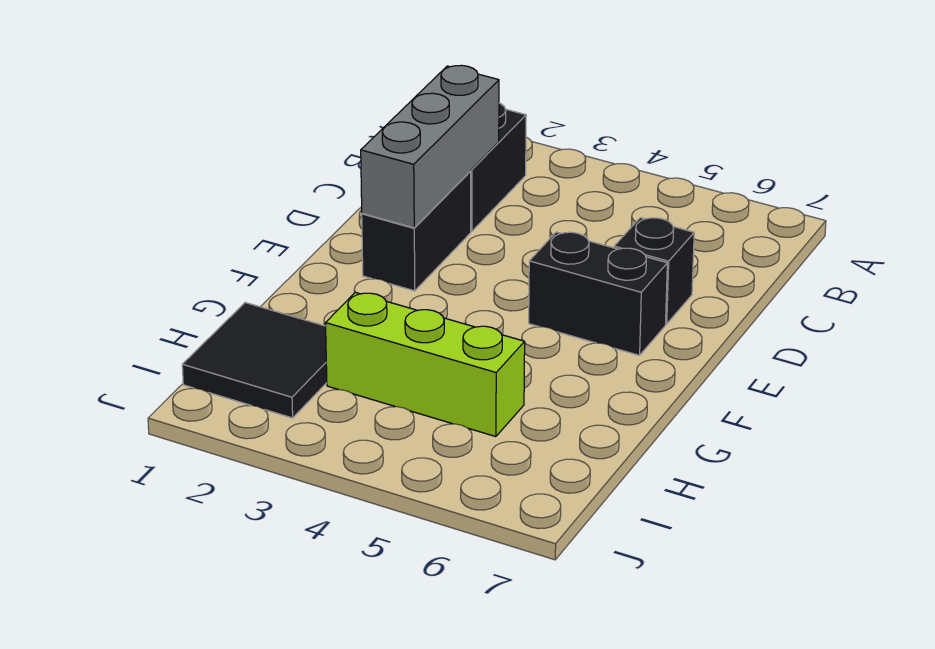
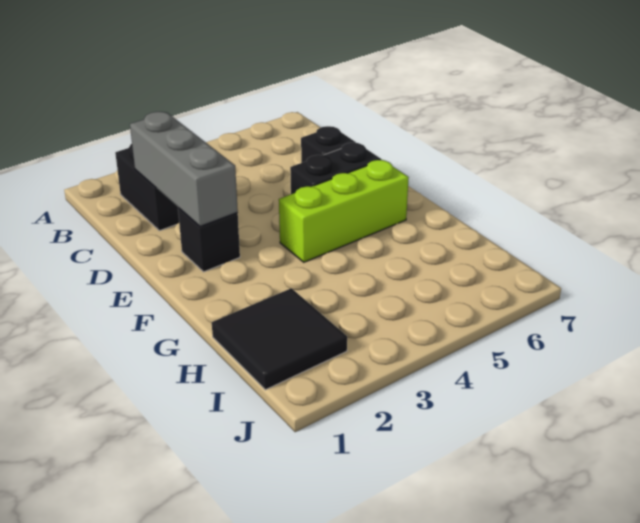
black 1x2 brick [362,171,471,291] -> black 1x1 brick [178,208,240,272]
lime 1x3 brick [326,292,525,437] -> lime 1x3 brick moved to [279,160,409,262]

